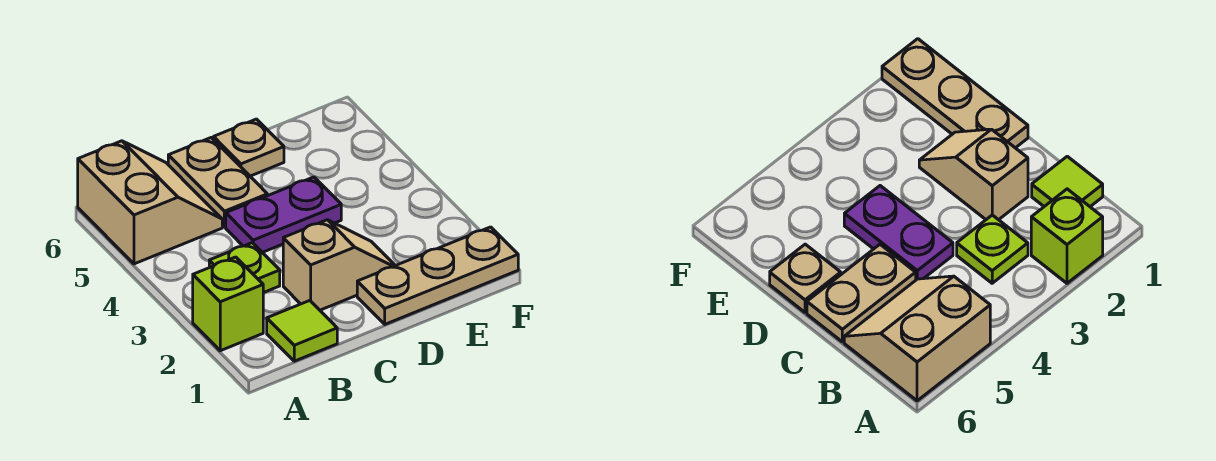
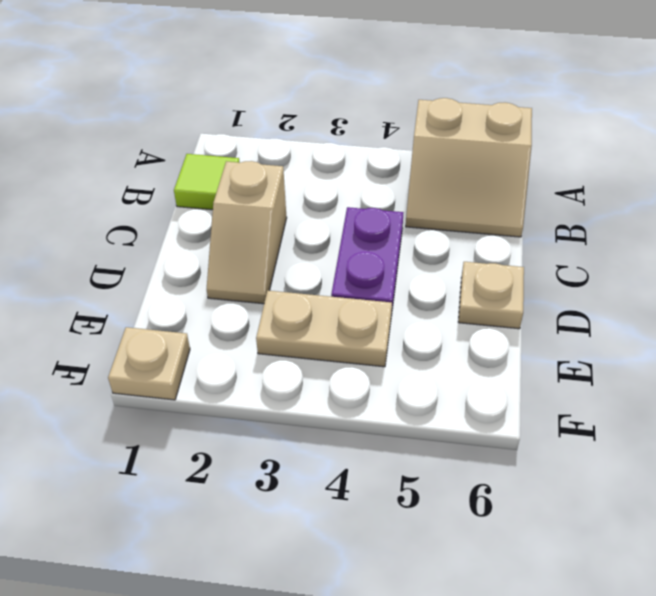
lime 1x1 brick [193,257,263,351] -> none
lime 1x1 plate [209,243,280,293] -> none
tan 1x2 plate [168,138,267,227] -> tan 1x2 plate moved to [256,291,392,367]
tan 1x3 plate [357,227,518,324] -> tan 1x1 plate [108,327,190,400]

